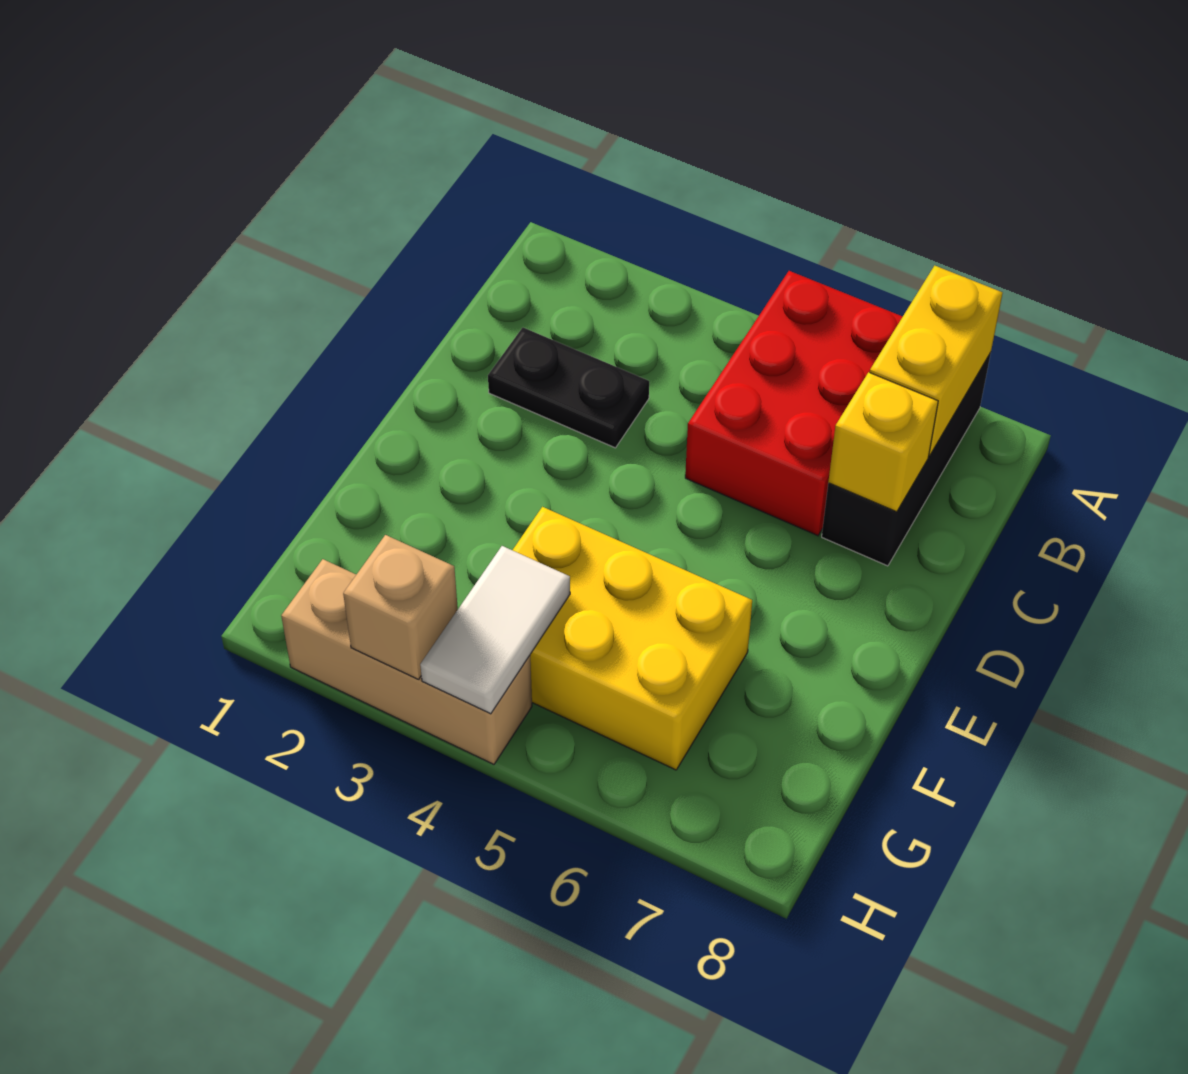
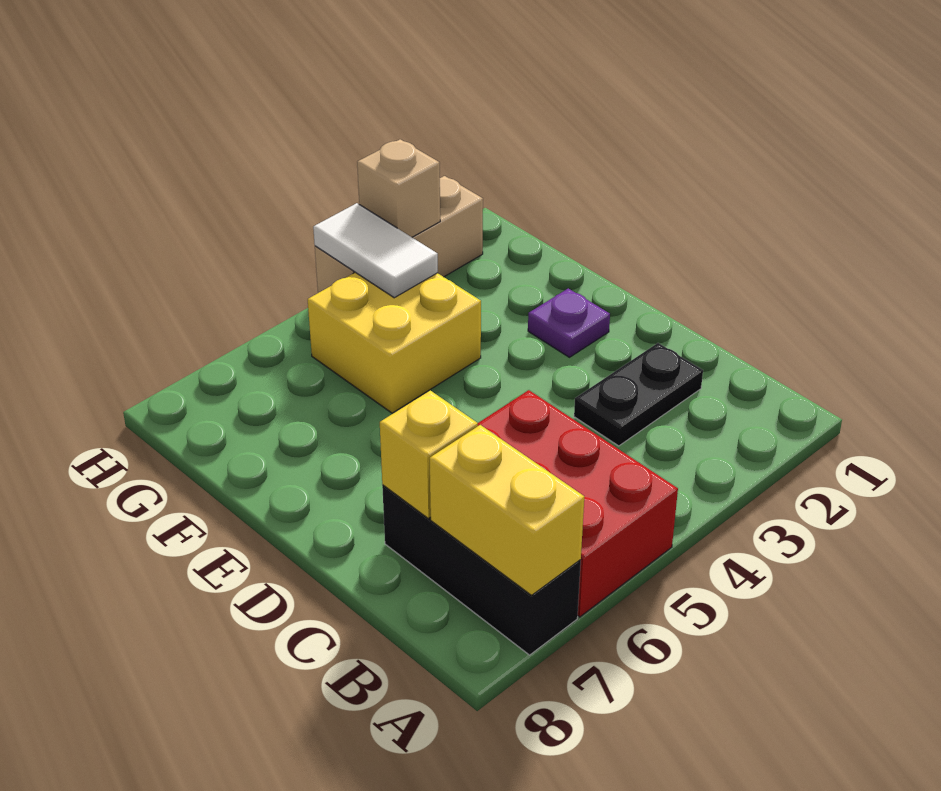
none -> purple 1x1 plate [528,288,610,357]
yellow 2x3 brick [513,507,752,770] -> yellow 2x2 brick [308,272,481,413]

